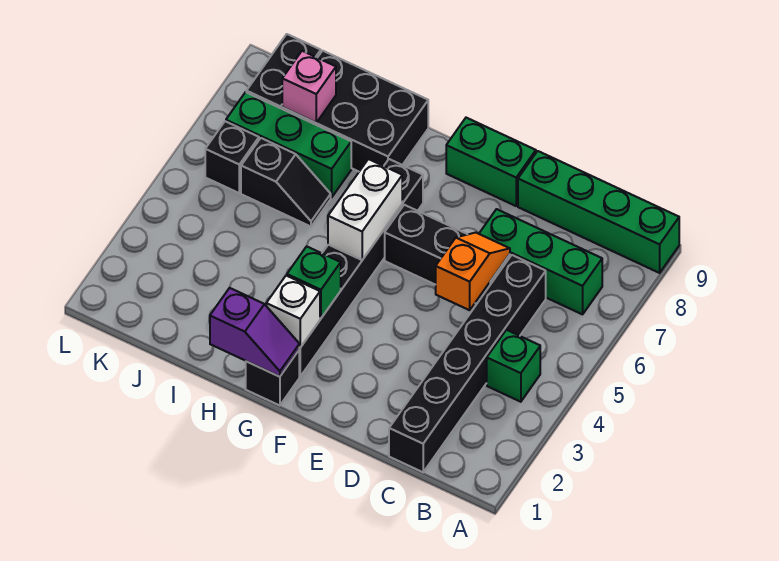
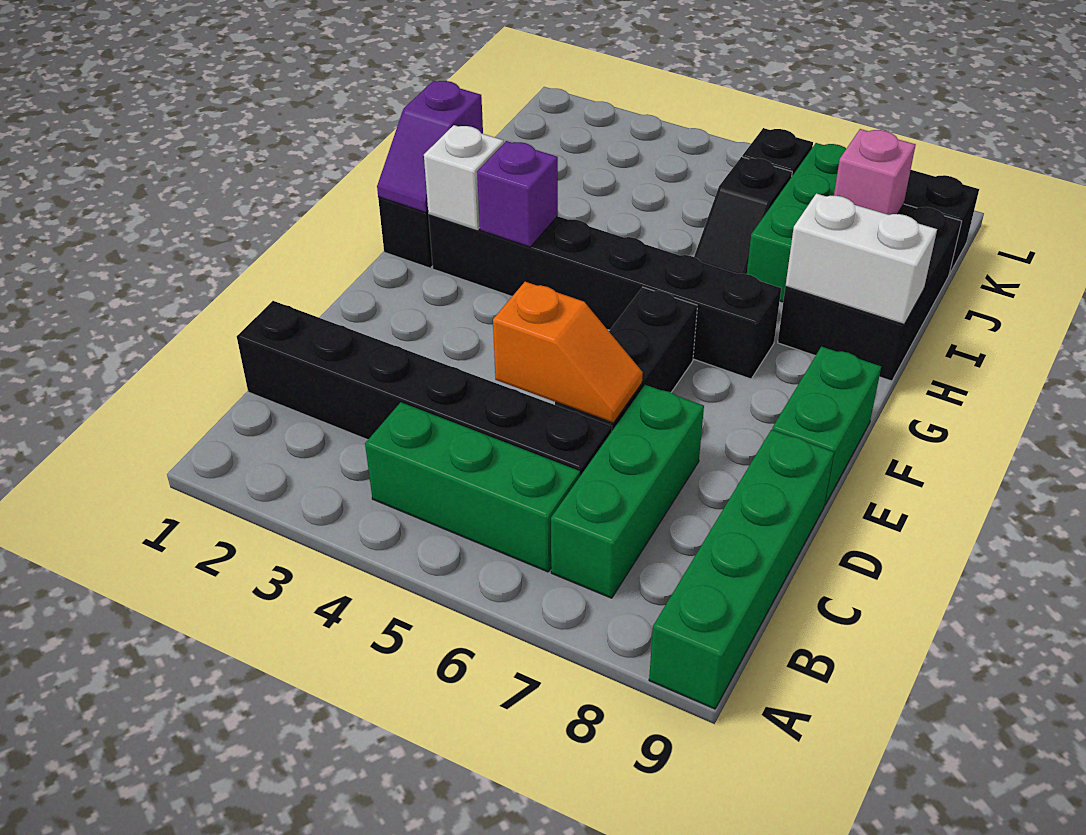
green 1x1 brick [487,330,540,402] -> green 1x3 brick [365,402,580,572]
green 1x1 brick [287,246,341,318] -> purple 1x1 brick [477,141,558,247]
white 1x2 brick [328,159,402,260] -> white 1x2 brick moved to [785,193,937,324]

